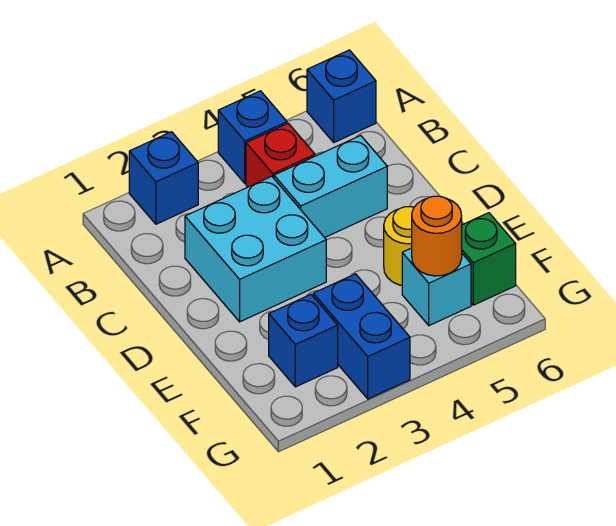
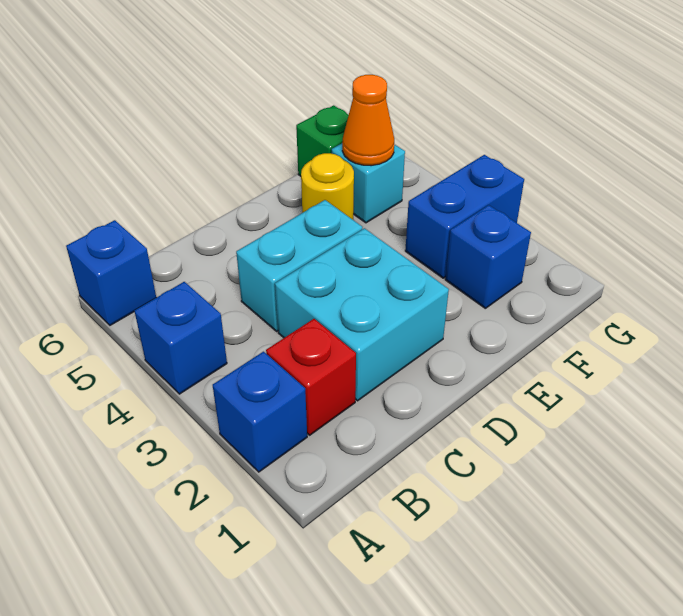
red 1x1 brick [246,123,315,187] -> red 1x1 brick moved to [266,319,356,435]
cyan 1x2 brick [274,135,387,238] -> cyan 1x2 brick turned to [236,200,362,331]
orange 1x1 round brick [412,196,462,276] -> orange 1x1 cone [342,75,394,166]

